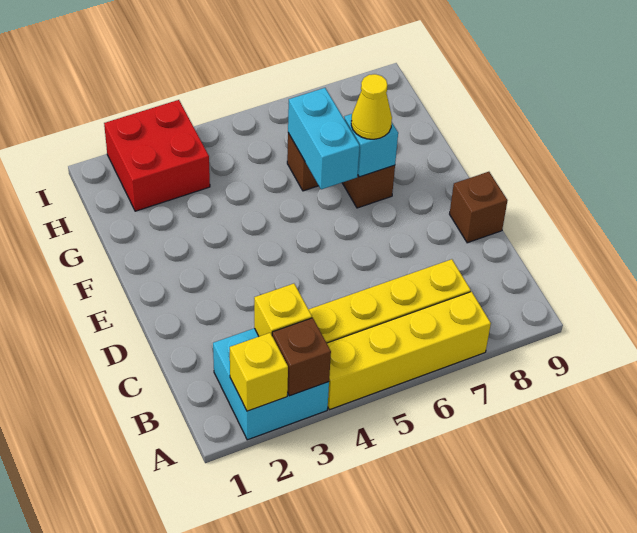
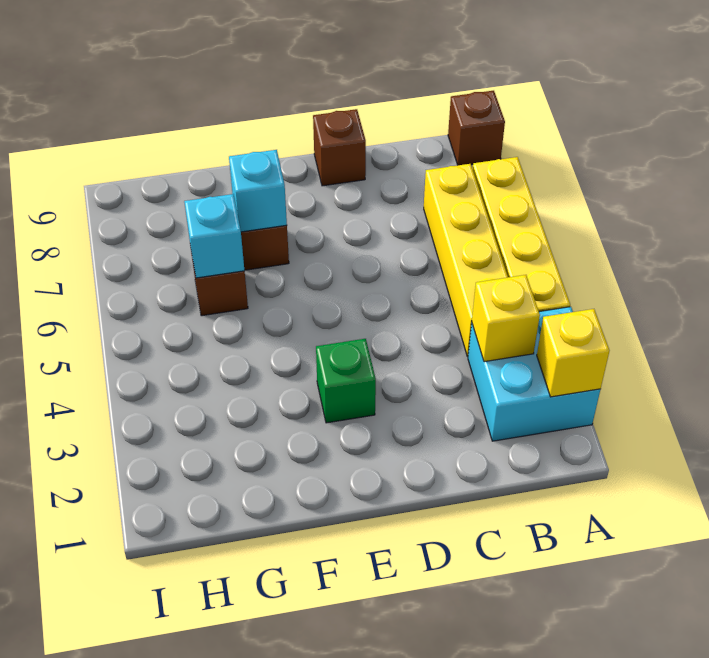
brown 1x1 brick [272,318,331,396] -> brown 1x1 brick moved to [448,91,505,165]
none -> green 1x1 brick [316,339,376,423]
cyan 1x2 brick [288,88,360,189] -> cyan 1x1 brick [184,194,245,278]
yellow 1x1 cone [351,74,392,139] -> none
red 2x2 brick [104,100,210,211] -> none

